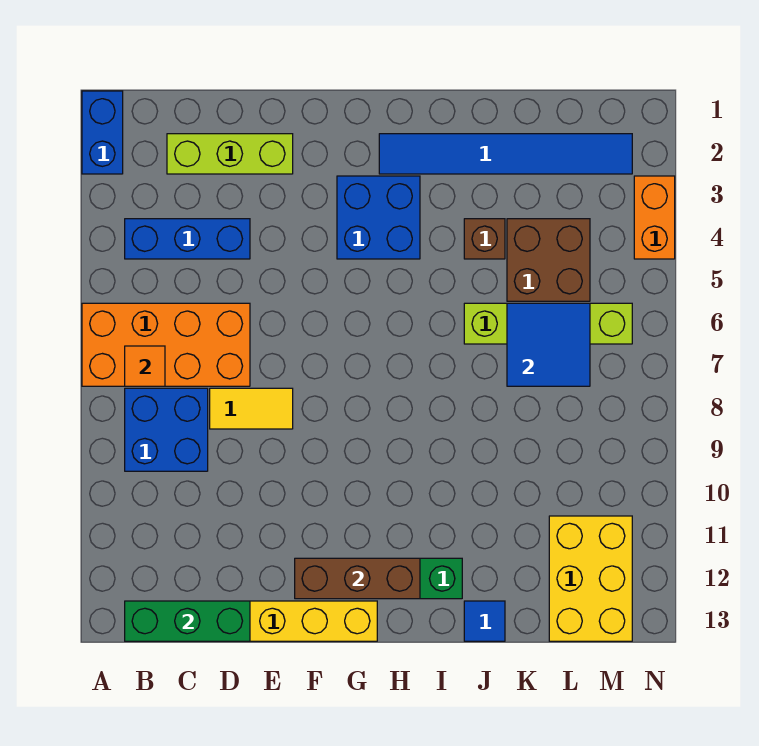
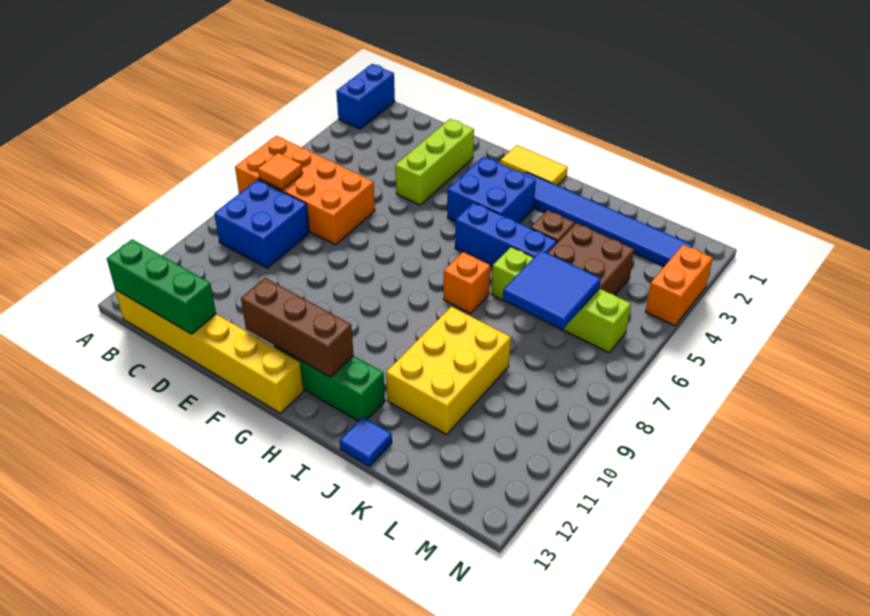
blue 1x3 brick [125,219,250,259] -> blue 1x3 brick moved to [455,202,557,267]
lime 1x3 brick [167,134,293,174] -> lime 1x3 brick turned to [395,119,474,205]
yellow 1x2 tile [210,388,293,429] -> yellow 1x2 tile moved to [501,145,568,185]
none -> orange 1x1 brick [444,252,490,313]
yellow 2x3 brick [549,516,632,641] -> yellow 2x3 brick moved to [386,307,511,434]

